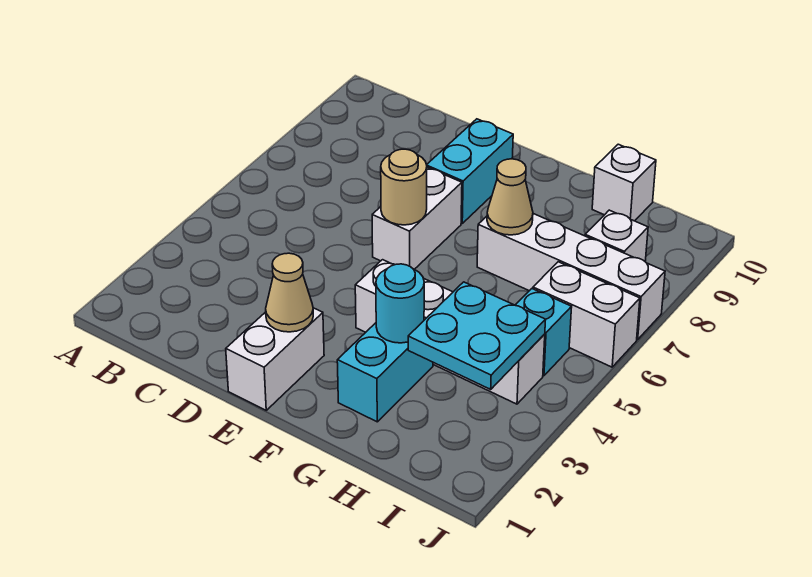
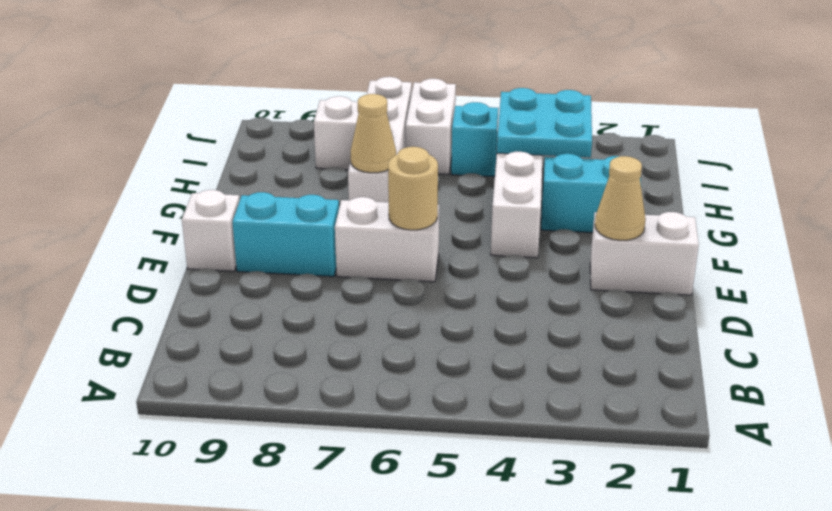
cyan 1x1 round brick [376,264,424,343] -> none
white 1x1 brick [592,144,656,221] -> white 1x1 brick moved to [182,190,240,271]

